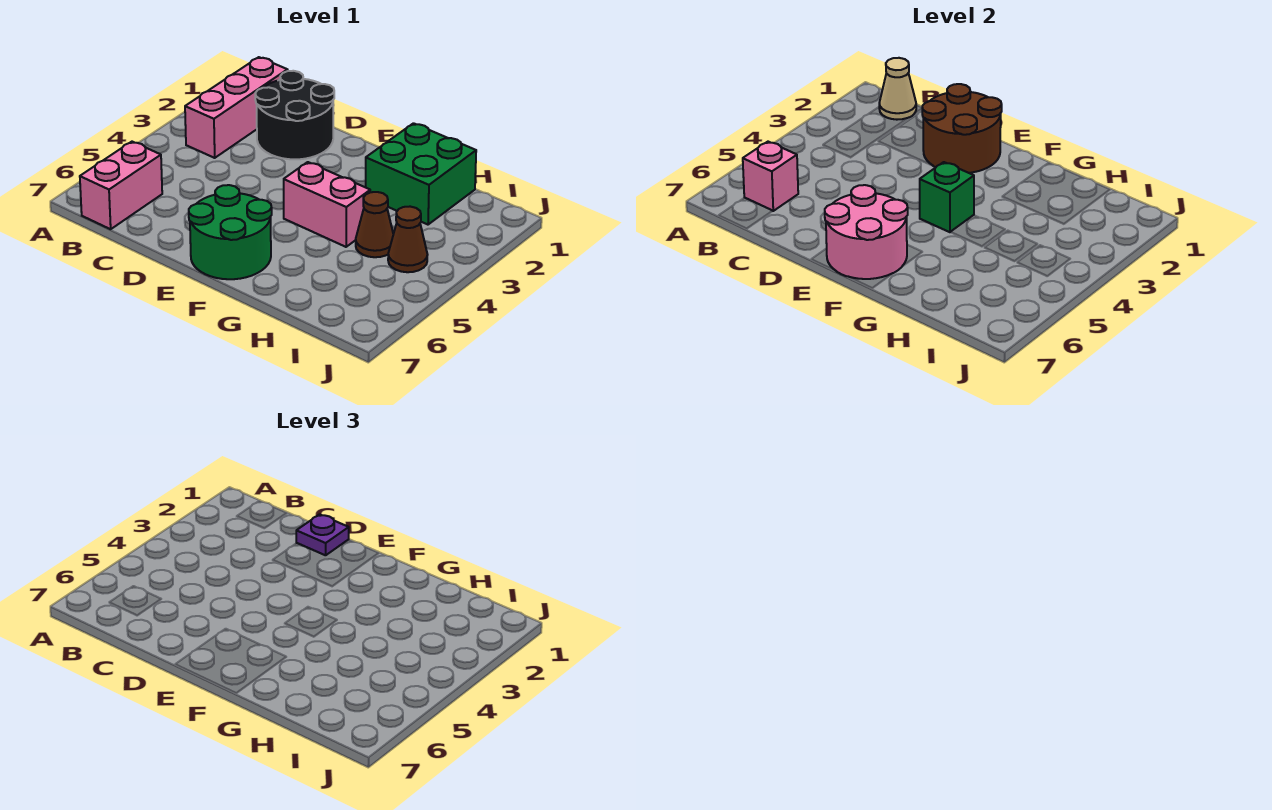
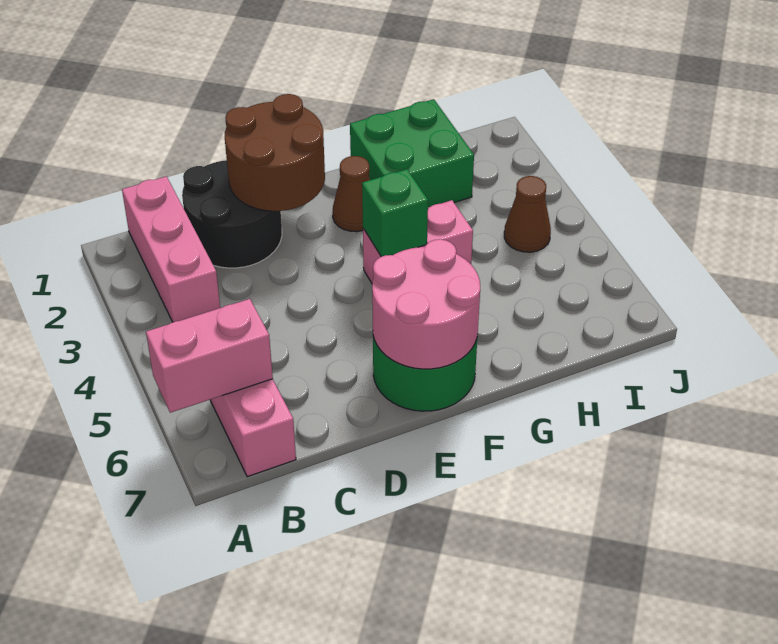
tan 1x1 cone [879,58,916,120] -> none
pink 1x1 brick [743,142,798,211] -> pink 1x2 brick [146,299,273,413]
purple 1x1 plate [296,514,349,555] -> none
brown 1x1 cone [356,192,393,257] -> brown 1x1 cone moved to [333,156,370,232]

